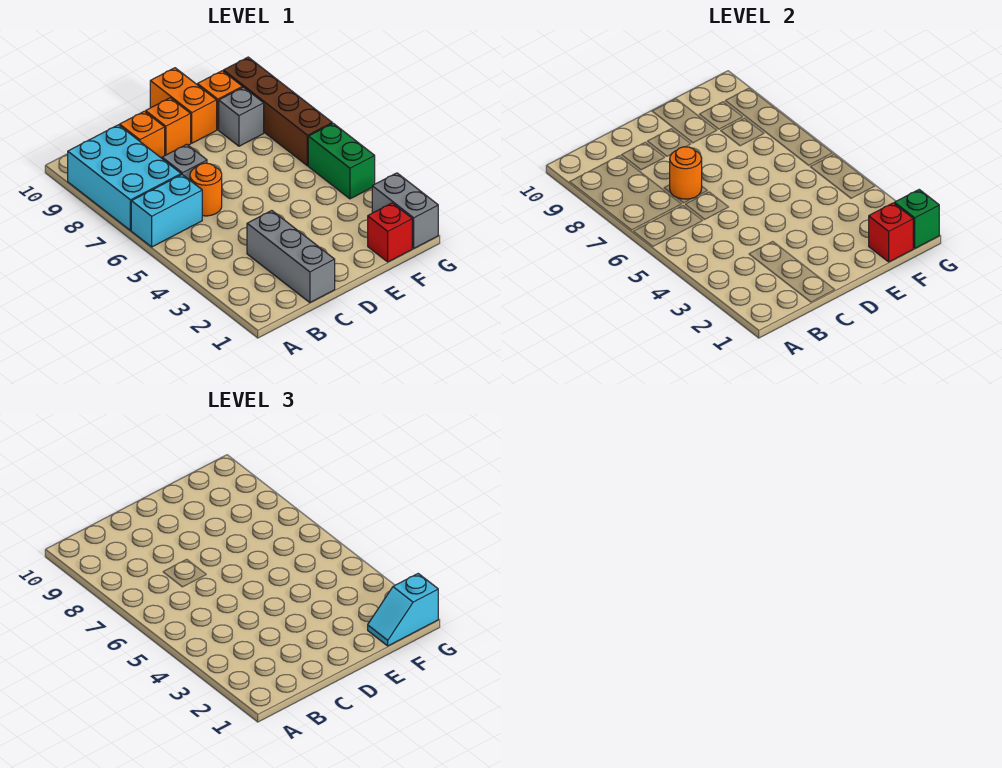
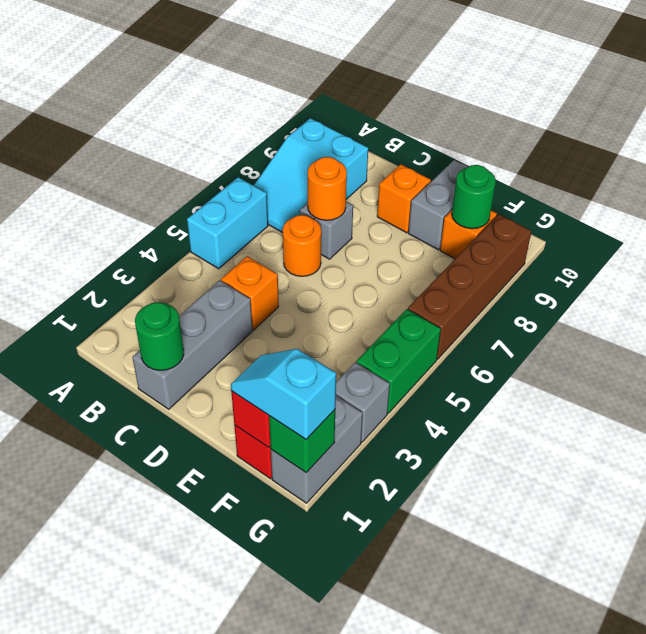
cyan 1x2 brick [131,175,202,247] -> cyan 1x2 brick turned to [187,177,268,269]
cyan 2x3 brick [68,125,181,230] -> cyan 2x3 slope [254,118,368,233]
none -> green 1x1 round brick [135,302,184,370]
orange 1x1 brick [120,111,165,158] -> orange 1x1 brick moved to [221,256,279,330]
orange 1x2 brick [150,68,217,143] -> grey 1x2 brick [408,160,468,250]
grey 1x1 brick [219,87,264,146] -> grey 1x1 brick moved to [336,362,390,442]
none -> green 1x1 round brick [452,165,496,229]

